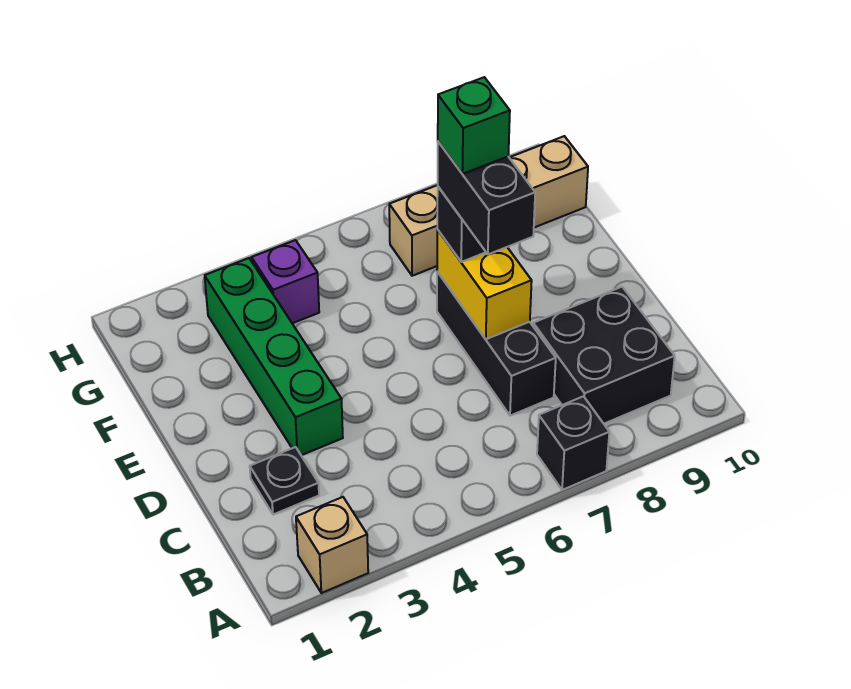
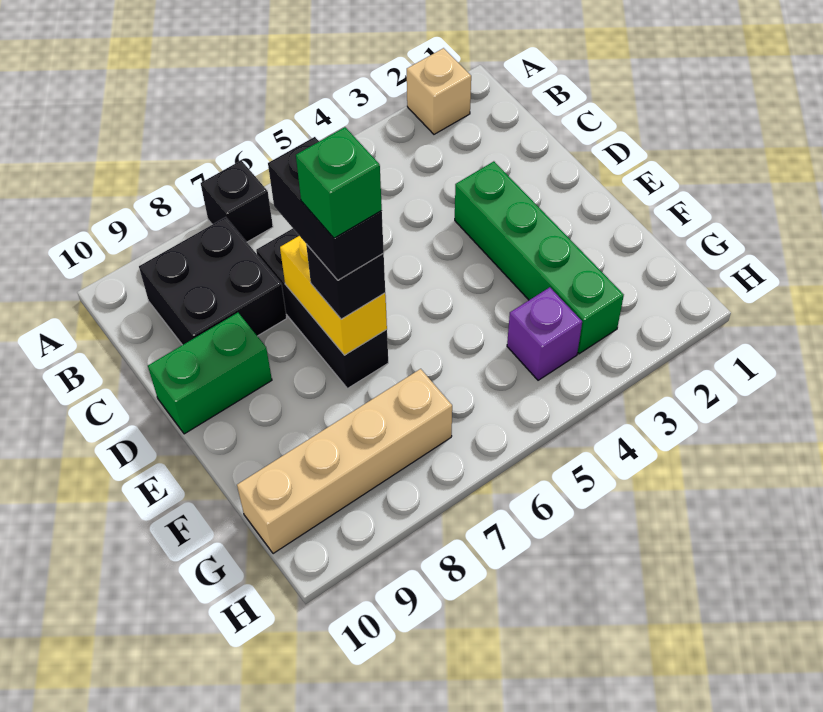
black 1x1 plate [250,447,319,515] -> none
none -> green 1x2 brick [148,313,272,434]

